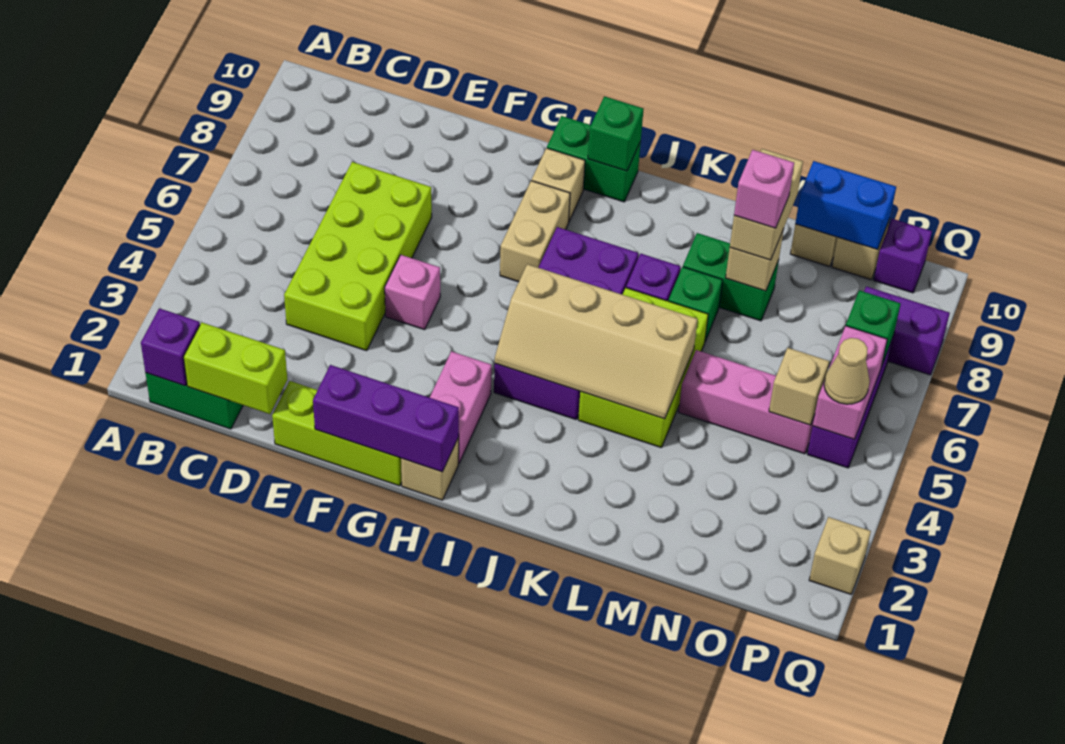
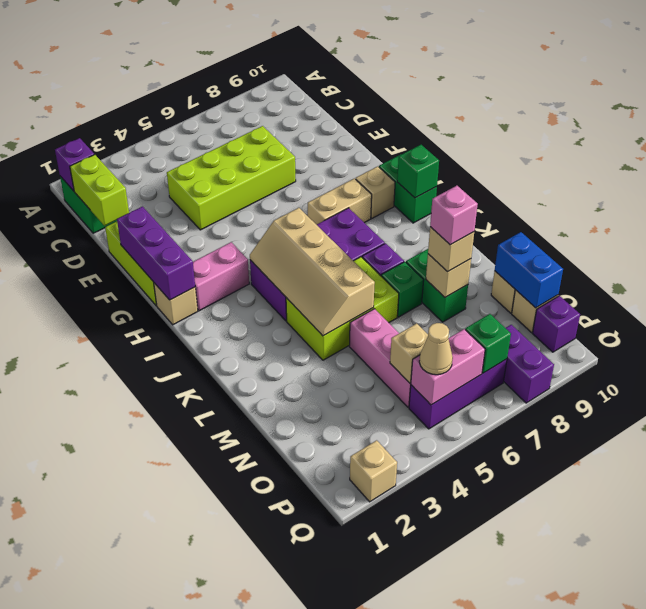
pink 1x1 brick [385,255,440,330] -> none
tan 1x2 brick [730,149,803,260] -> tan 1x1 brick [428,227,474,272]

